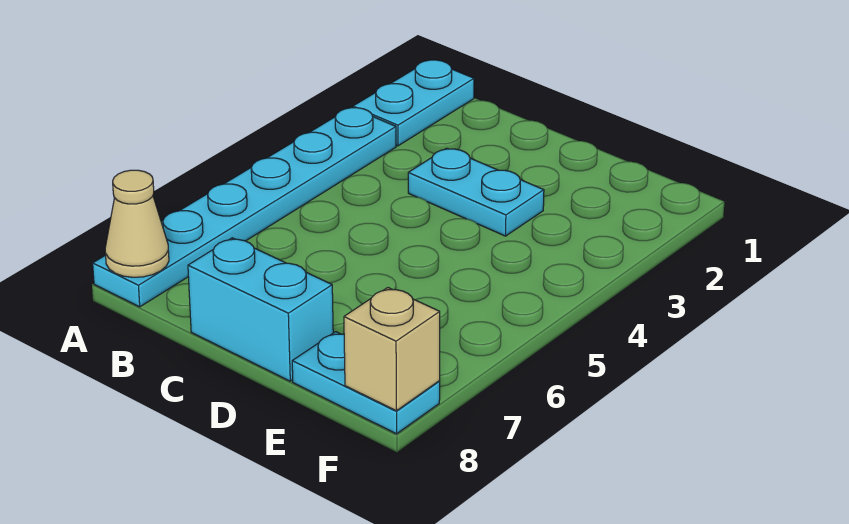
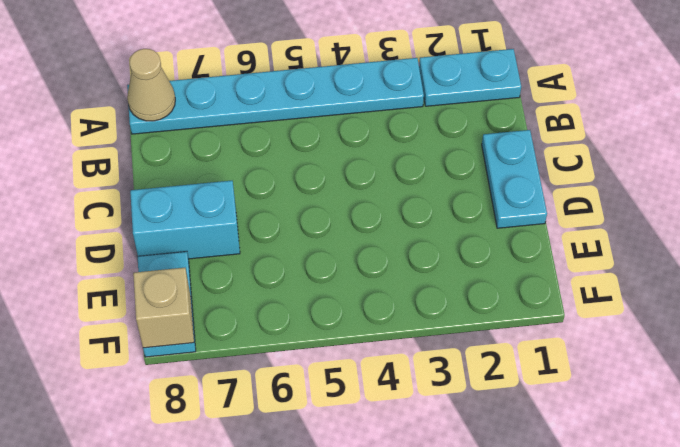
cyan 1x2 plate [408,148,544,236] -> cyan 1x2 plate moved to [482,130,547,228]
cyan 1x2 brick [188,238,333,381] -> cyan 1x2 brick turned to [130,181,240,259]

